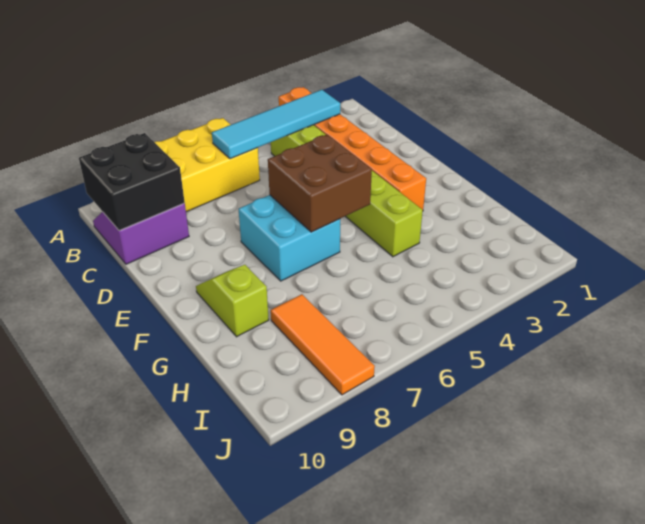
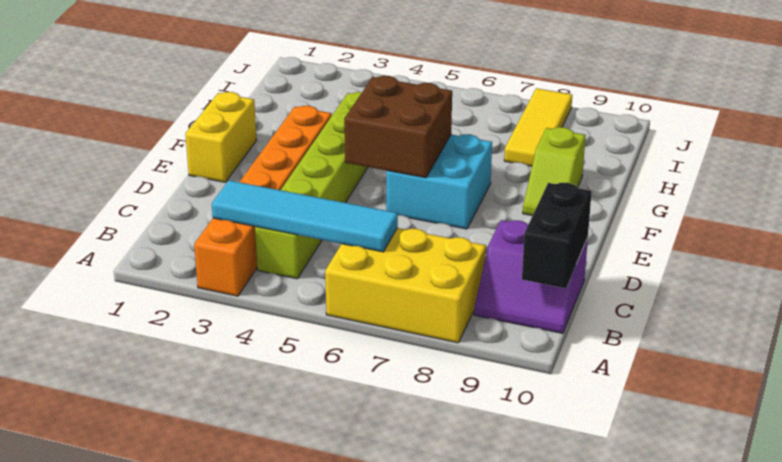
black 2x2 brick [79,133,185,231] -> black 1x2 brick [522,183,592,288]
none -> yellow 1x2 brick [185,92,257,182]
orange 1x3 tile [271,294,375,395] -> yellow 1x3 tile [504,88,572,166]

